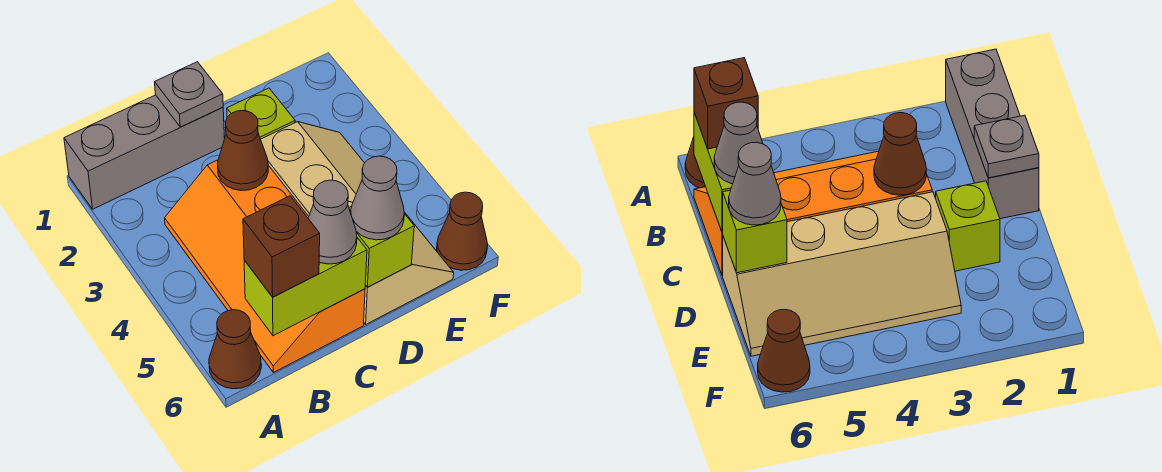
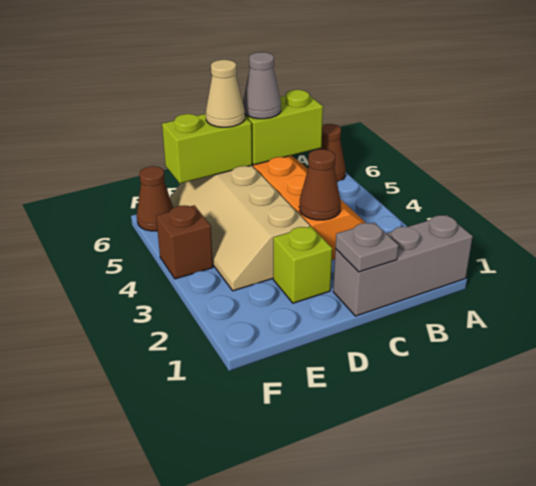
brown 1x1 brick [243,196,320,297] -> brown 1x1 brick moved to [156,205,213,279]
lime 1x1 brick [349,206,414,287] -> lime 1x2 brick [162,114,252,183]
grey 1x1 cone [351,156,404,240] -> tan 1x1 cone [206,60,245,127]

